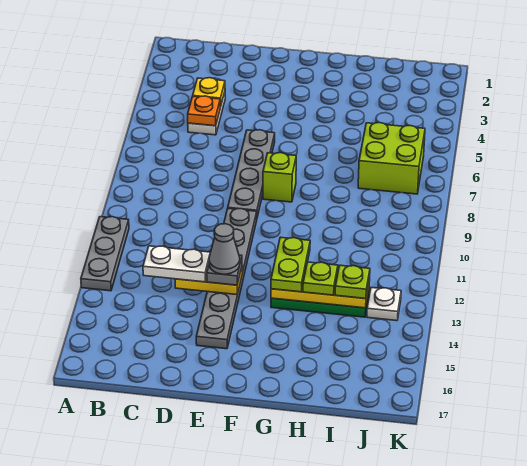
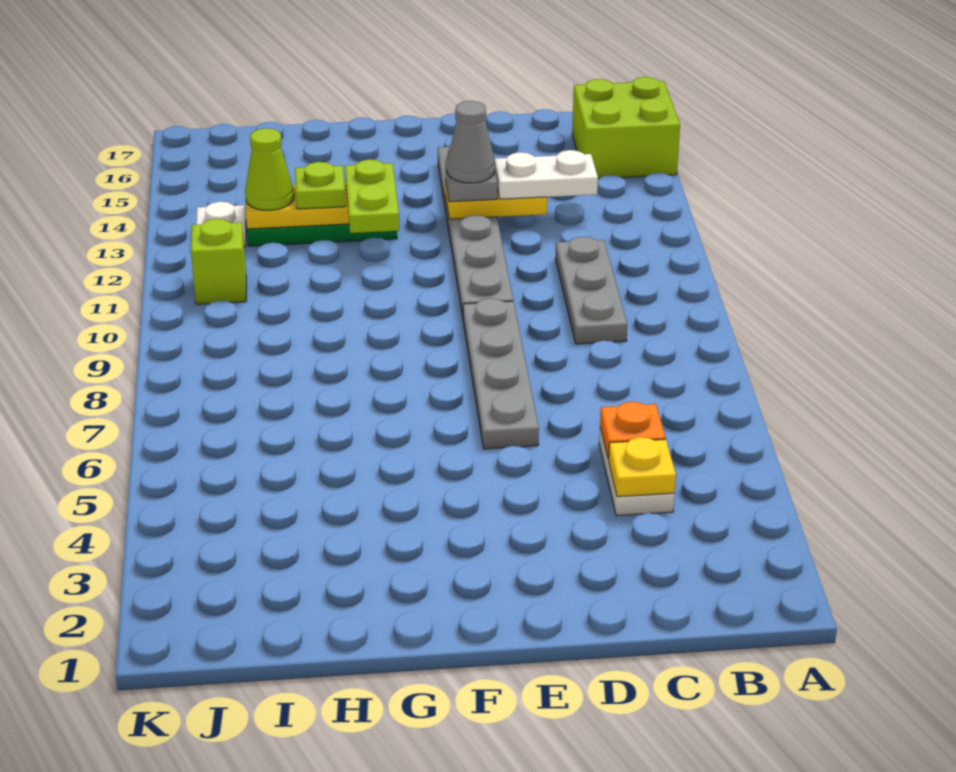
grey 1x3 plate [81,217,129,291] -> grey 1x3 plate moved to [555,237,627,344]
lime 1x1 brick [263,153,296,202] -> lime 1x1 brick moved to [191,219,246,304]
lime 2x2 brick [358,123,425,194] -> lime 2x2 brick moved to [572,77,680,179]
lime 1x1 plate [335,265,370,299] -> lime 1x1 cone [245,128,294,210]

